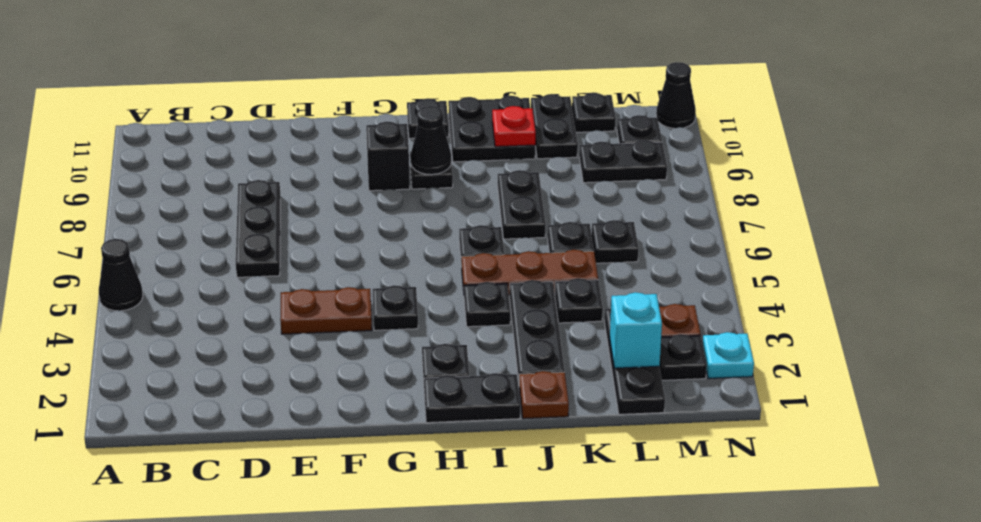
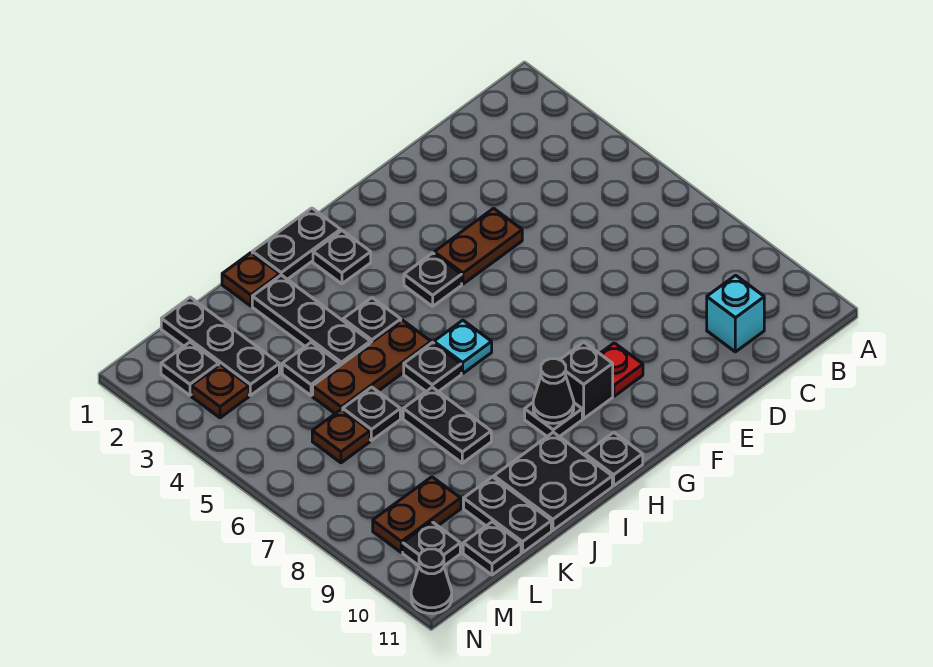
black 1x1 cone [99,239,143,311] -> none
black 1x3 plate [236,180,280,277] -> none
red 1x1 plate [492,106,536,147] -> red 1x1 plate moved to [600,343,643,396]
cyan 1x1 brick [610,292,662,368] -> cyan 1x1 brick moved to [707,275,764,352]
black 1x1 plate [592,220,639,263] -> brown 1x1 plate [312,409,370,463]
black 1x2 plate [579,140,667,183] -> brown 1x2 plate [373,477,461,552]
cyan 1x1 plate [703,332,754,379] -> cyan 1x1 plate moved to [434,320,492,373]

